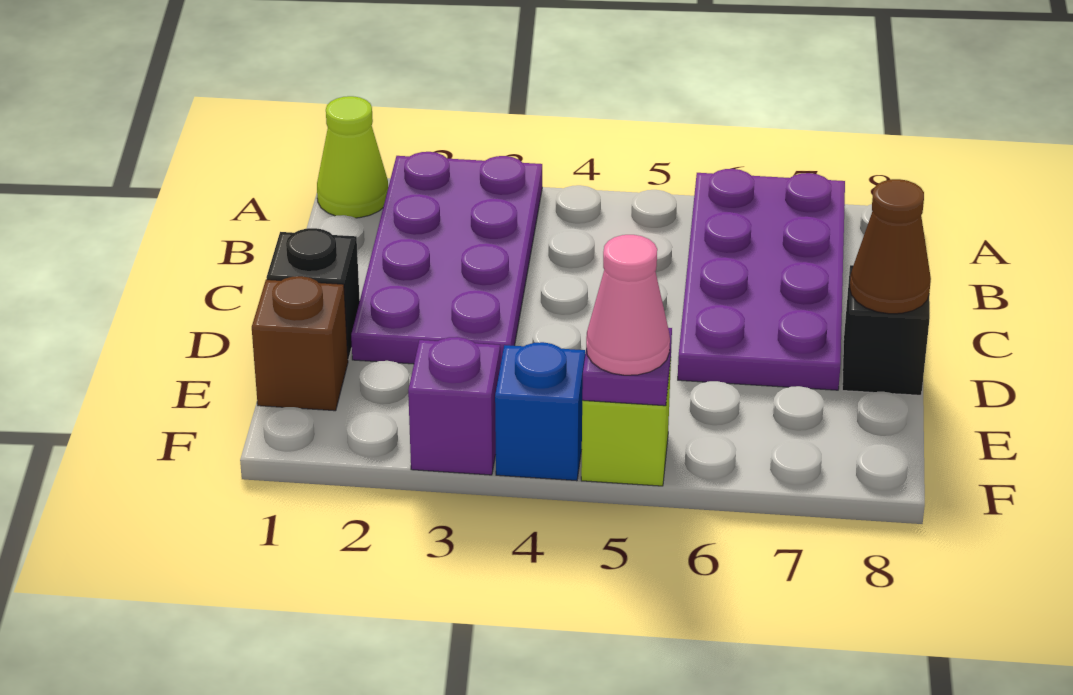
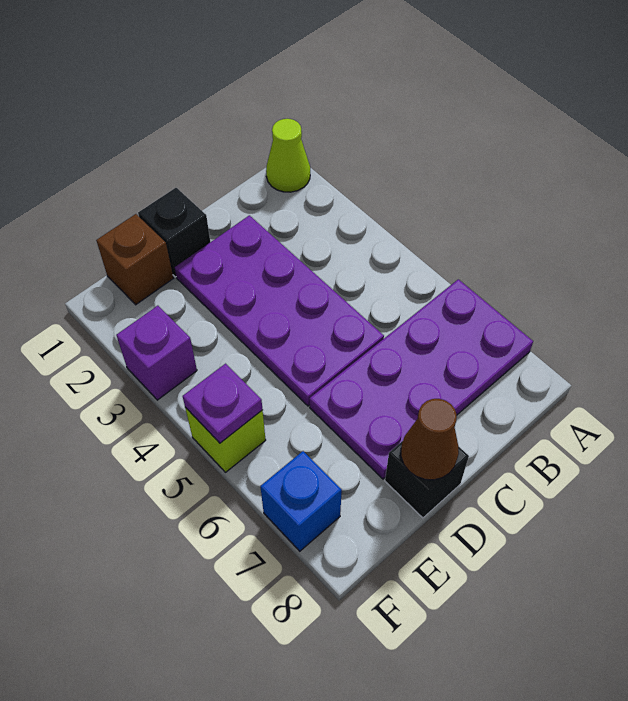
purple 2x4 plate [351,152,542,365] -> purple 2x4 plate turned to [175,215,384,406]
blue 1x1 brick [495,342,585,481] -> blue 1x1 brick moved to [260,451,342,551]
pink 1x1 cone [586,235,670,375] -> none

